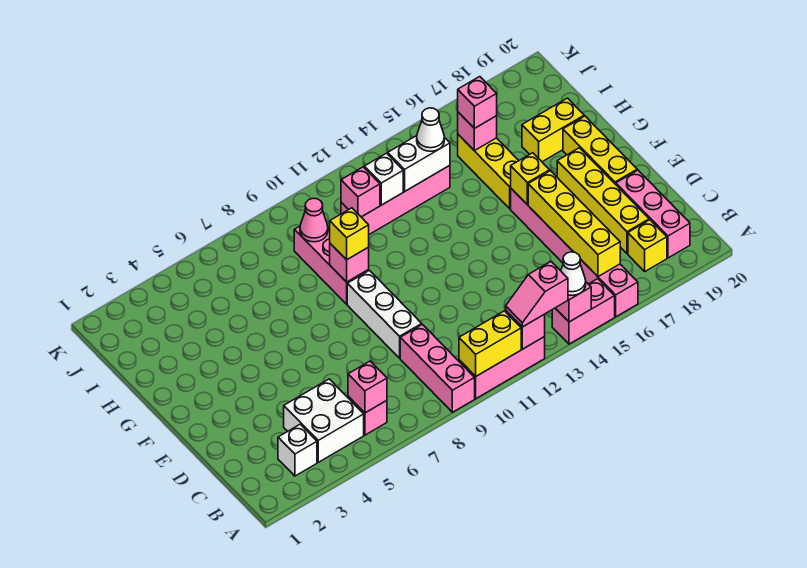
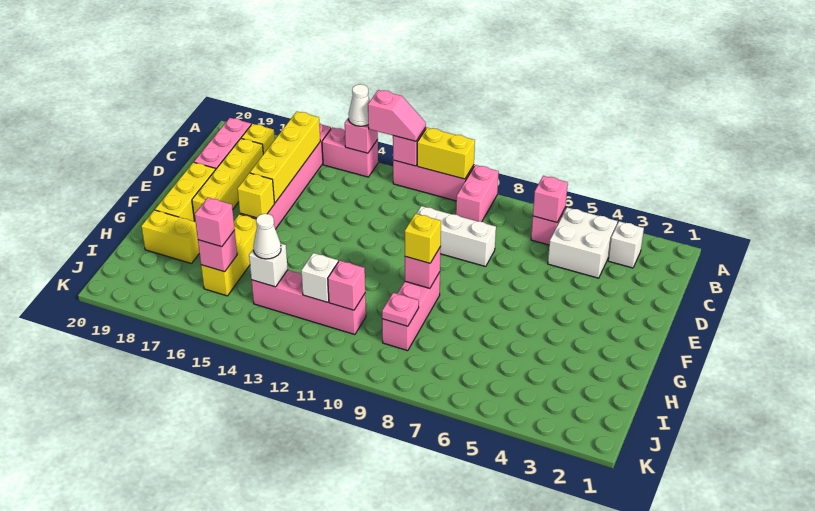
pink 1x3 brick [400,325,475,412] -> pink 1x2 brick [456,165,499,222]
white 1x3 brick [347,271,422,358] -> white 1x3 brick turned to [416,206,496,266]
pink 1x1 cone [300,198,328,242] -> pink 1x1 plate [382,293,419,326]
white 1x2 brick [388,136,450,192] -> white 1x1 brick [249,244,288,287]

